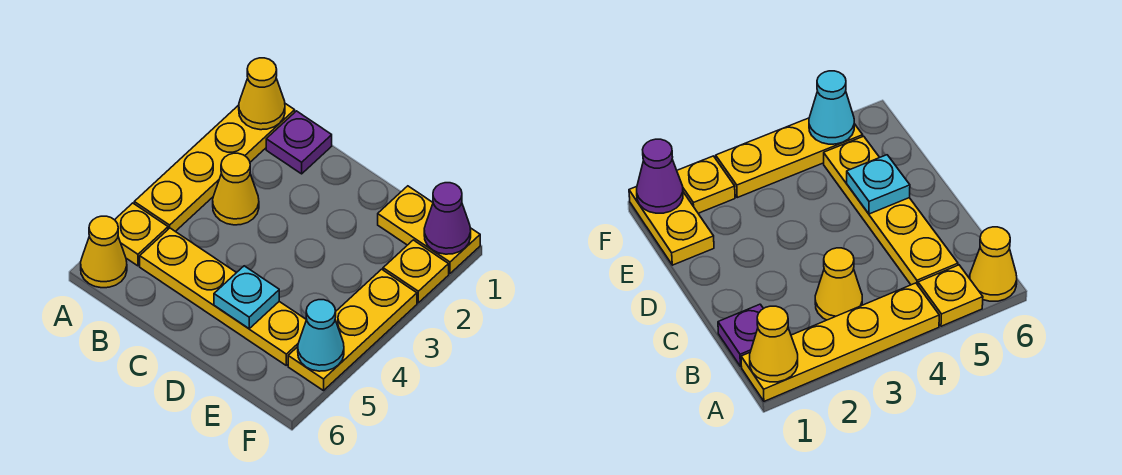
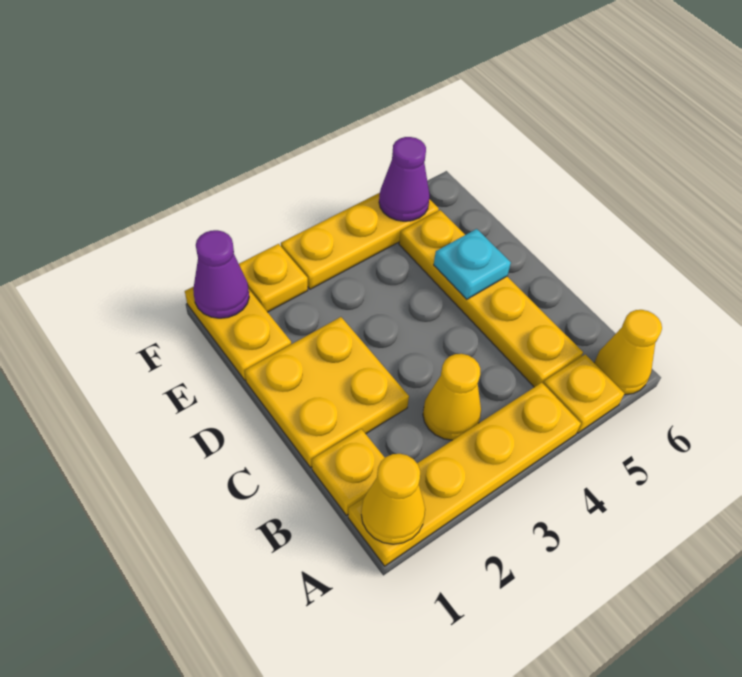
purple 1x1 plate [266,111,332,174] -> yellow 1x1 plate [312,429,385,515]
none -> yellow 2x2 plate [245,317,409,468]
cyan 1x1 cone [298,300,344,371] -> purple 1x1 cone [379,137,430,221]

